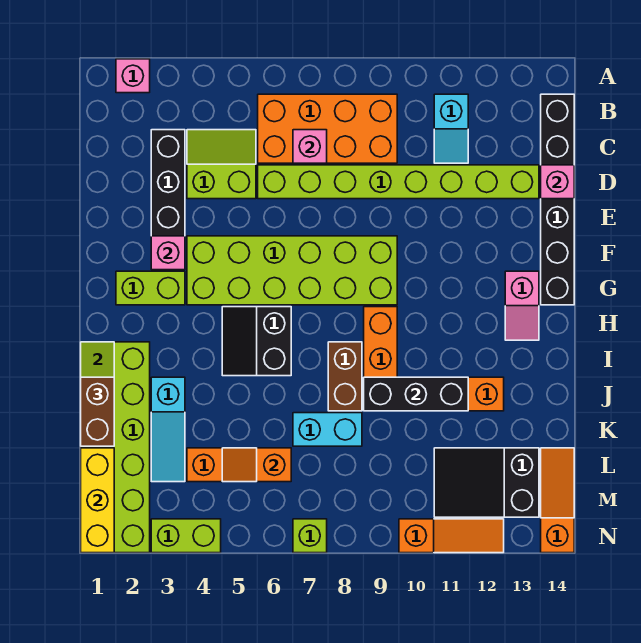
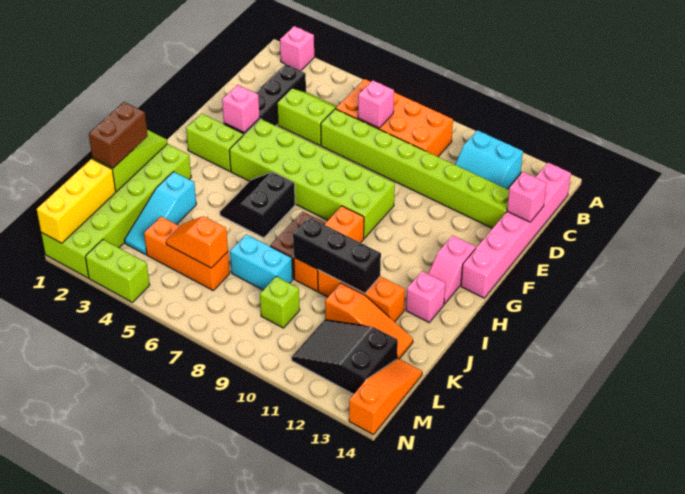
cyan 1x2 slope [434,94,468,163] -> cyan 2x2 slope [455,130,523,189]
black 1x6 brick [541,94,574,305] -> pink 1x6 brick [461,163,571,298]
none -> pink 1x1 brick [406,271,445,322]
lime 1x1 brick [293,519,327,553] -> lime 1x1 brick moved to [260,277,300,328]
orange 1x3 slope [399,519,504,553] -> orange 1x3 slope moved to [325,283,413,359]

